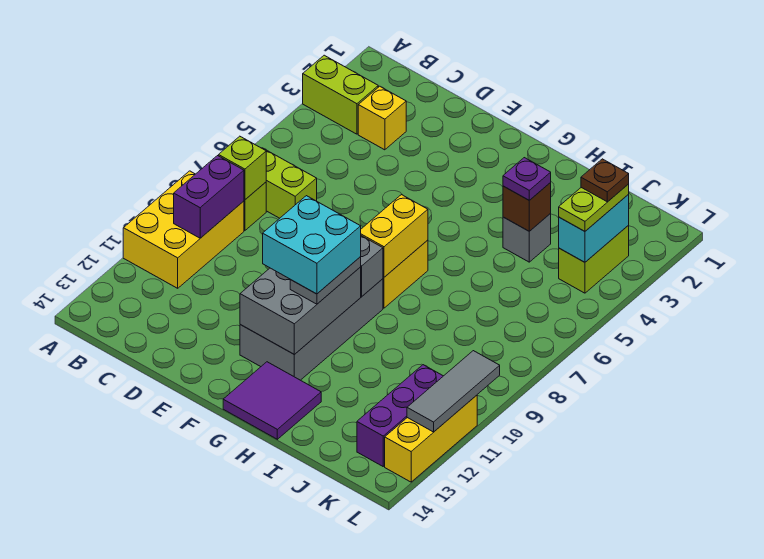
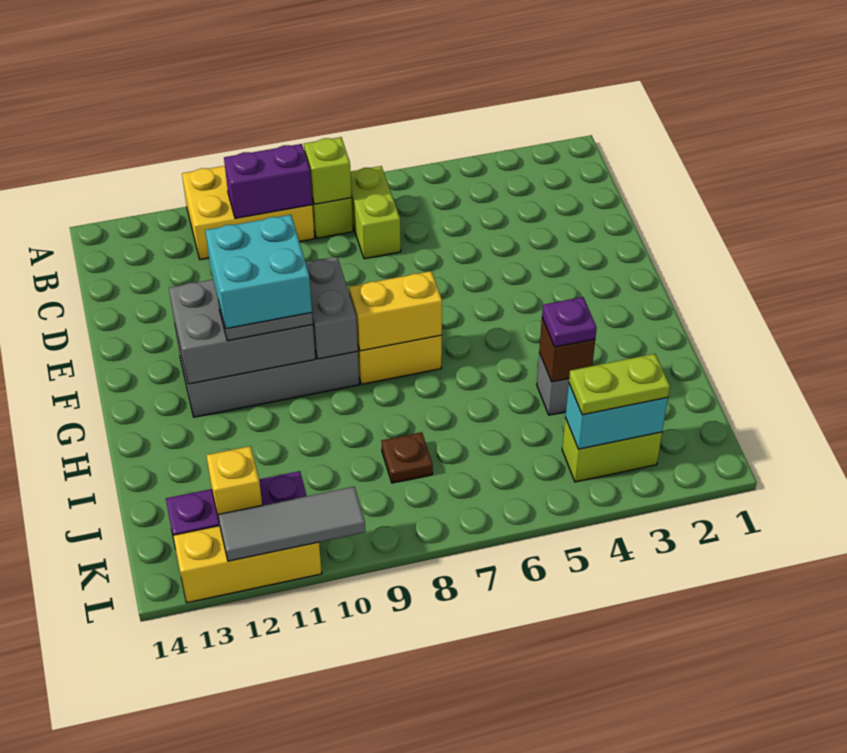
lime 1x2 brick [303,55,378,134] -> none
yellow 1x1 brick [358,86,406,150] -> yellow 1x1 brick moved to [206,446,262,519]
purple 2x2 tile [223,362,321,439] -> none
brown 1x1 plate [581,159,629,202] -> brown 1x1 plate moved to [381,432,433,483]

